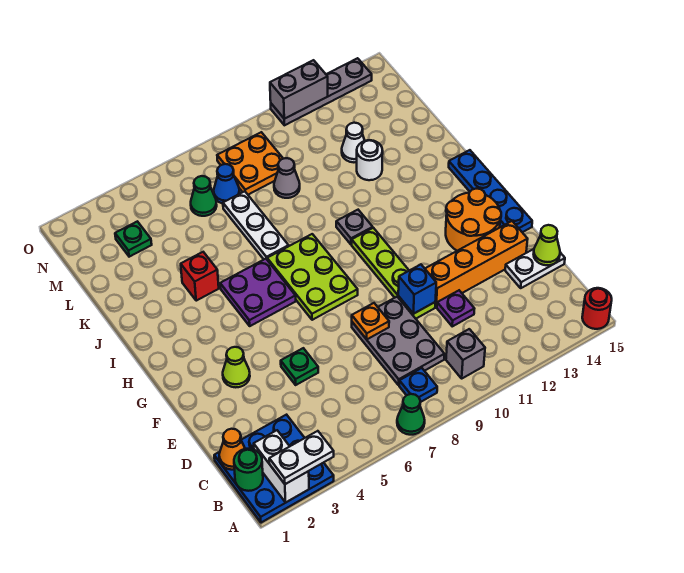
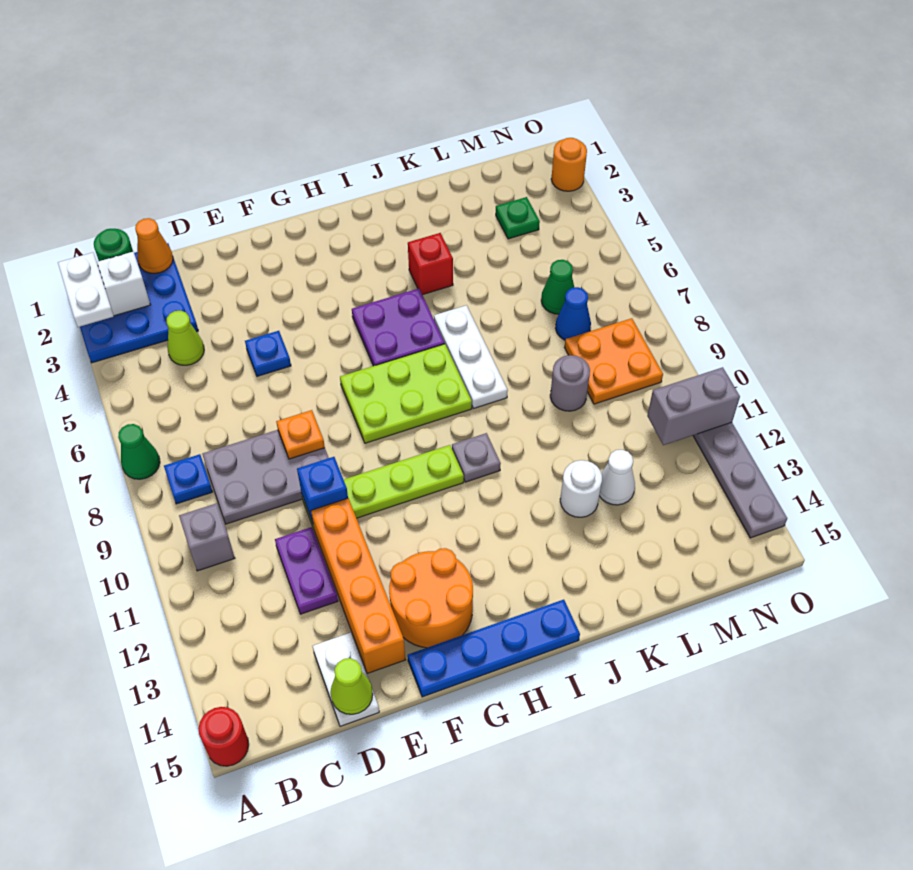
purple 1x1 plate [437,291,474,326] -> purple 1x2 plate [275,527,338,614]
green 1x1 plate [281,348,318,385] -> blue 1x1 plate [245,331,291,376]
lime 1x1 cone [223,347,250,387] -> lime 1x1 cone moved to [167,311,204,365]
white 1x3 plate [223,191,289,259] -> white 1x3 plate turned to [434,305,508,409]
grey 1x1 cone [274,158,300,198] -> grey 1x1 round brick [550,355,590,411]
none -> orange 1x1 round brick [551,138,587,191]
grey 1x2 brick [270,60,328,119] -> grey 1x2 brick turned to [647,367,740,445]

